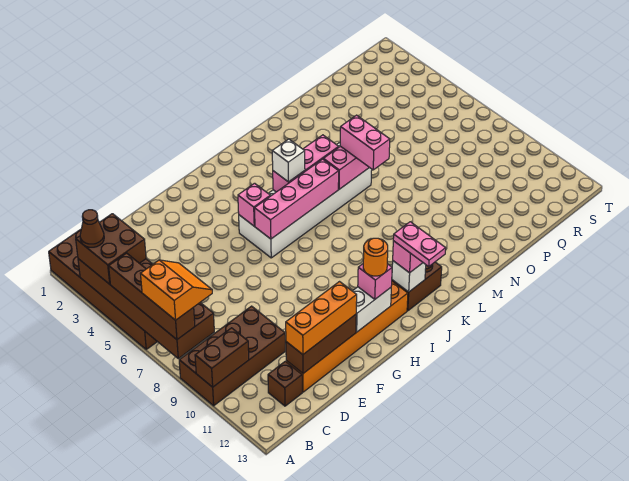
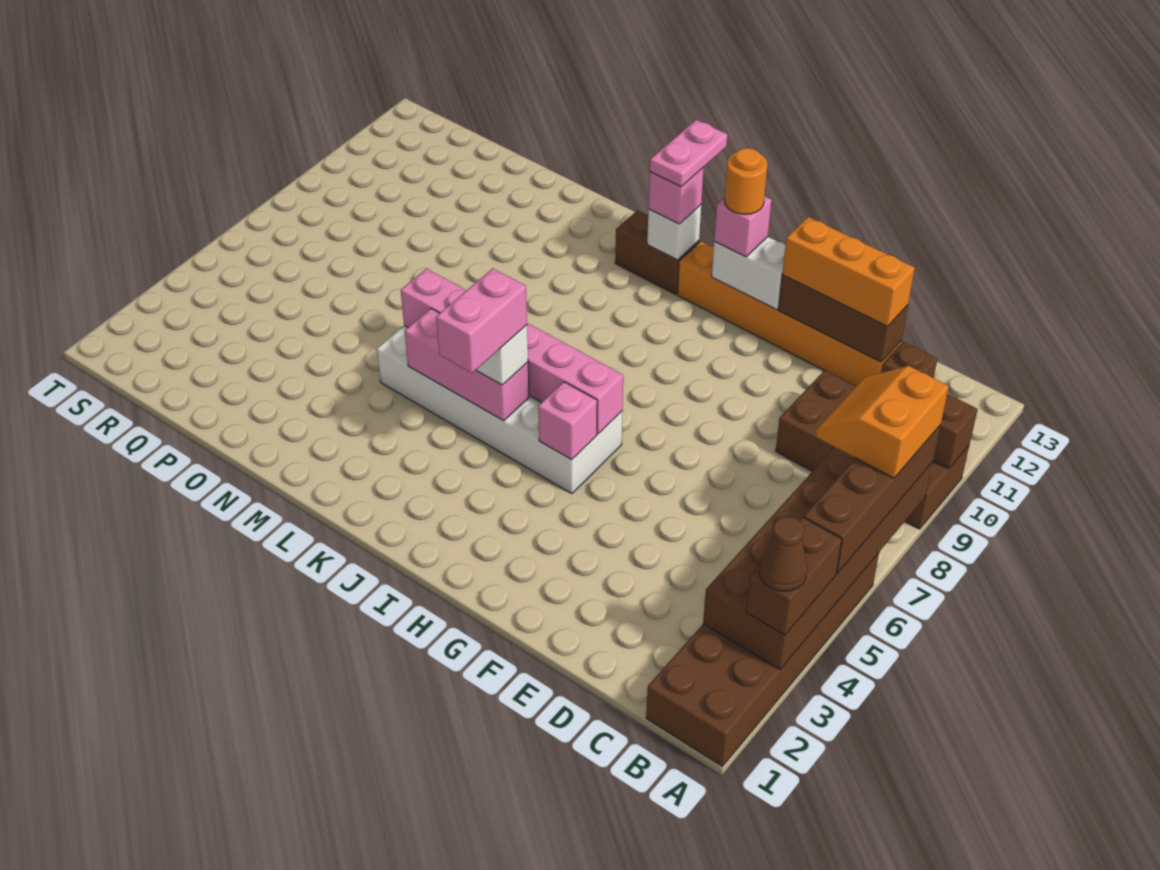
brown 2x2 brick [76,214,146,284] -> brown 1x2 brick [746,517,842,635]
pink 1x2 brick [340,115,390,170] -> pink 1x2 brick moved to [436,268,527,373]

